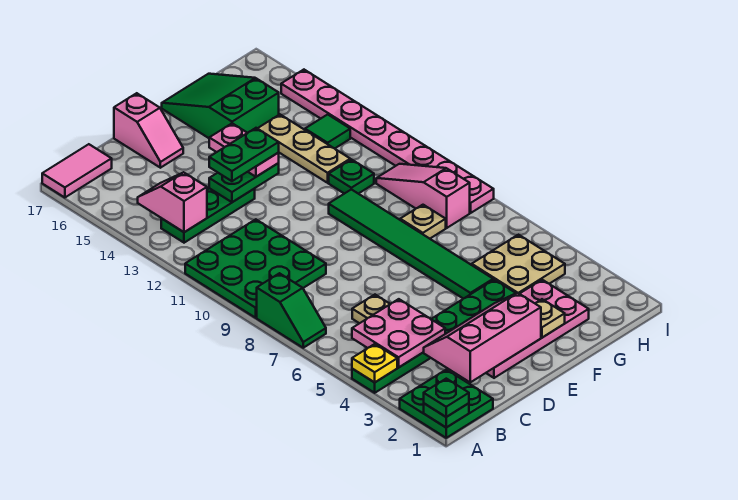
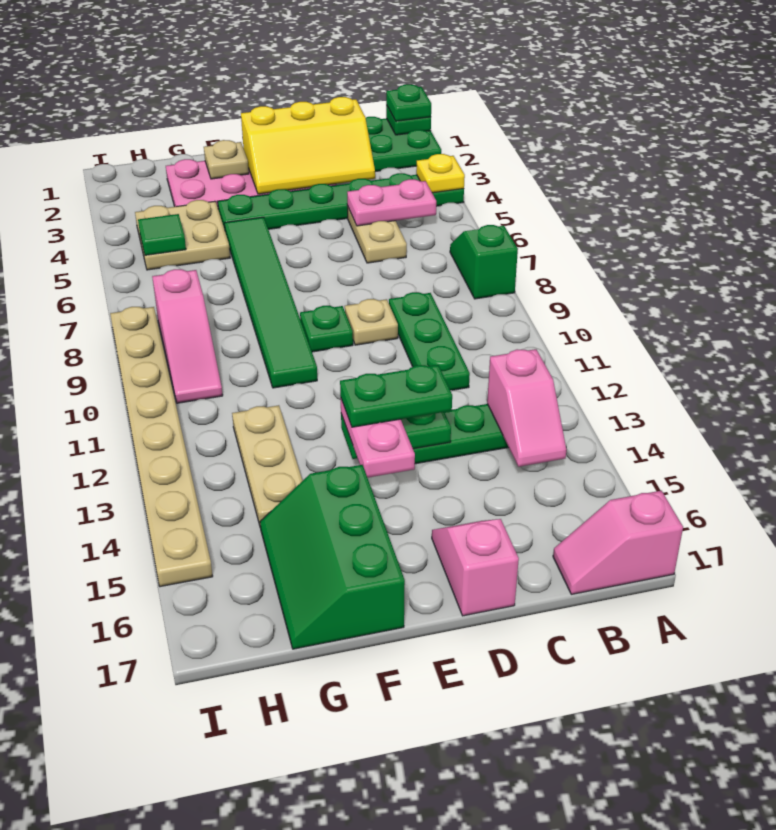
green 3x3 plate [185,219,326,318] -> green 1x3 plate [389,292,470,390]
pink 1x2 tile [42,144,112,198] -> pink 1x2 slope [553,491,683,594]
pink 2x2 plate [352,299,445,367] -> pink 1x2 plate [347,179,436,226]
pink 2x3 slope [424,293,541,382] -> yellow 2x3 slope [241,97,375,194]
green 2x3 slope [162,74,279,138] -> green 2x3 slope turned to [260,465,405,649]
tan 1x1 plate [400,205,446,239] -> tan 1x1 plate moved to [345,299,398,345]
green 1x1 plate [329,160,374,194] -> green 1x1 plate moved to [300,306,353,352]
green 1x1 tile [305,114,350,148] -> green 1x1 tile moved to [138,214,186,255]
pink 1x8 plate [281,70,494,213] -> tan 1x8 plate [110,307,213,587]

